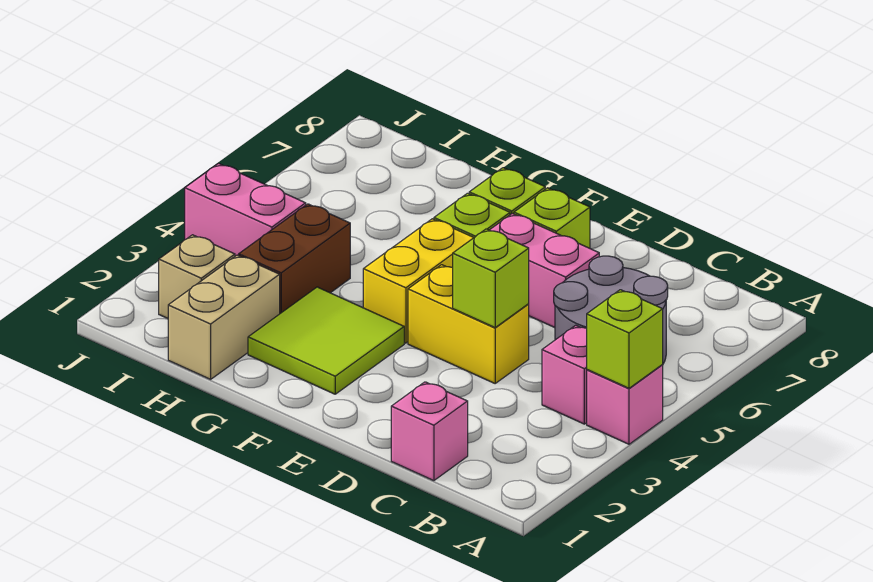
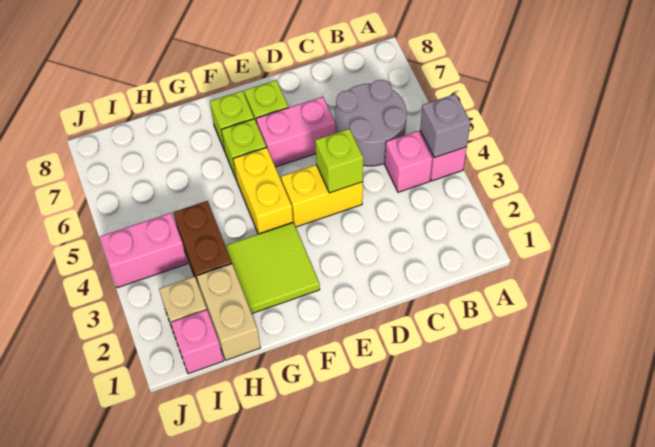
lime 1x1 brick [587,290,663,388] -> grey 1x1 brick [420,94,471,158]
pink 1x1 brick [391,382,468,481] -> pink 1x1 brick moved to [171,310,223,374]

